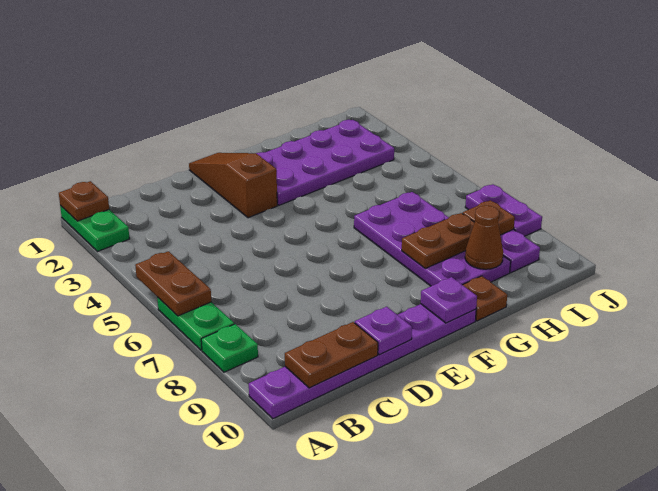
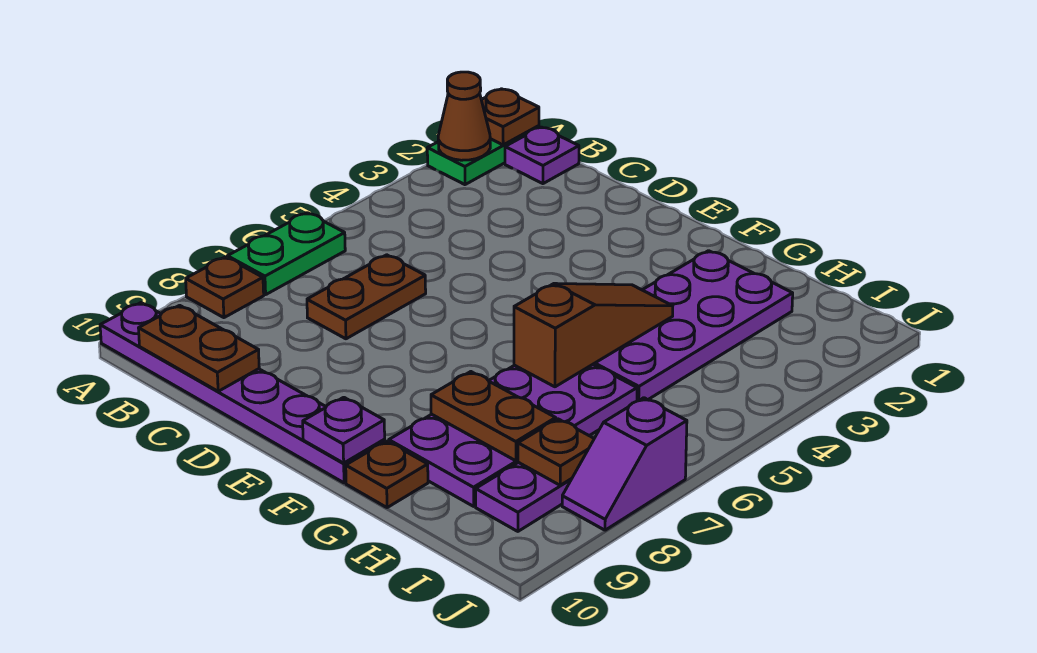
brown 1x2 plate [135,251,211,316] -> brown 1x2 plate moved to [307,255,426,339]
green 1x1 plate [201,324,258,372] -> brown 1x1 plate [186,257,264,318]
purple 1x1 plate [355,307,412,355] -> purple 1x1 plate moved to [505,127,579,184]
brown 1x3 slope [189,153,277,218] -> brown 1x3 slope moved to [514,283,673,387]
purple 2x4 plate [256,120,394,205] -> purple 2x4 plate turned to [593,251,793,401]
brown 1x1 cone [465,205,503,269] -> brown 1x1 cone moved to [438,72,490,160]
purple 1x2 plate [465,184,542,236] -> purple 1x2 slope [562,398,687,530]

